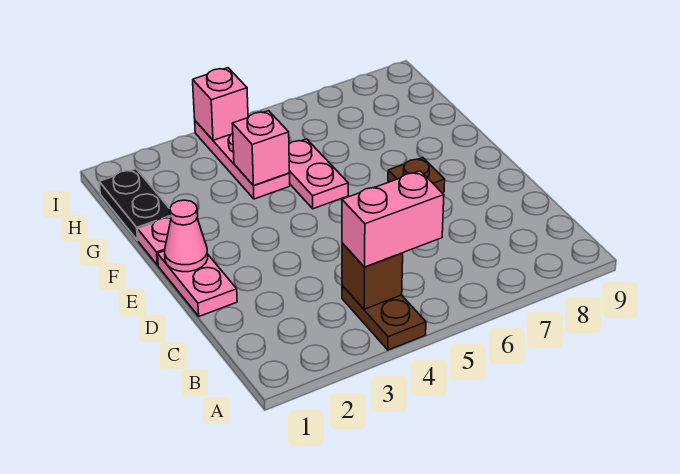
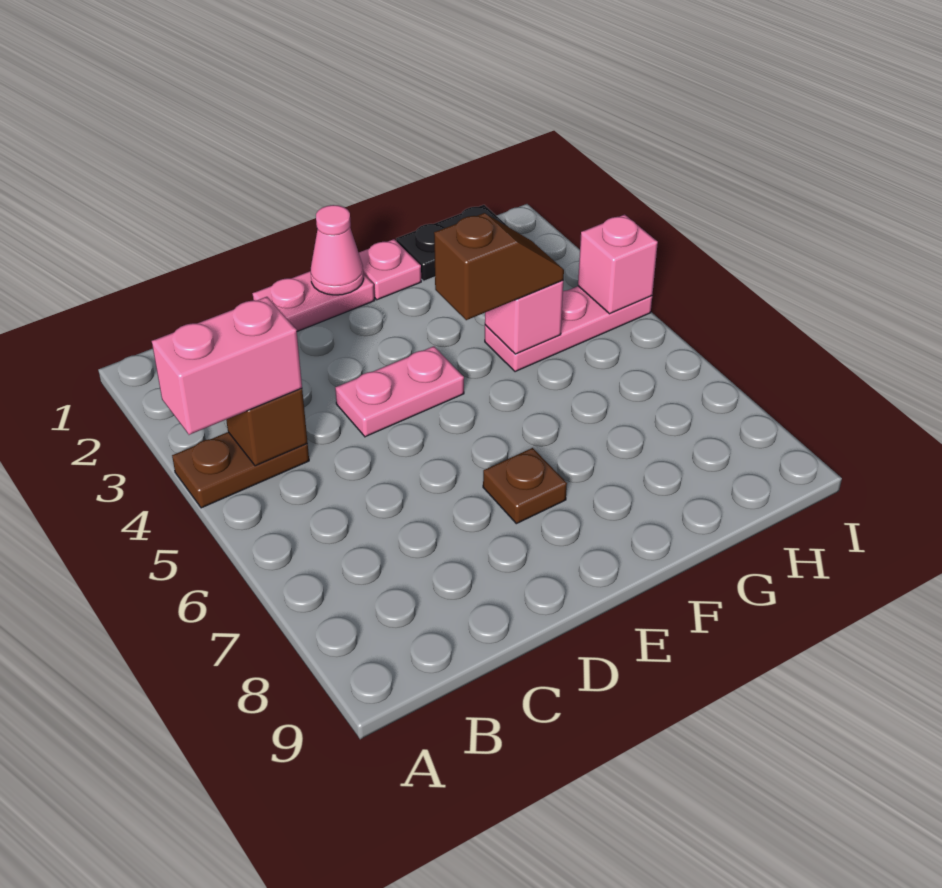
pink 1x2 brick [342,171,444,267] -> pink 1x2 brick turned to [152,297,302,435]
none -> brown 1x2 slope [434,213,564,320]
pink 1x2 plate [289,139,348,209] -> pink 1x2 plate moved to [335,346,464,437]

